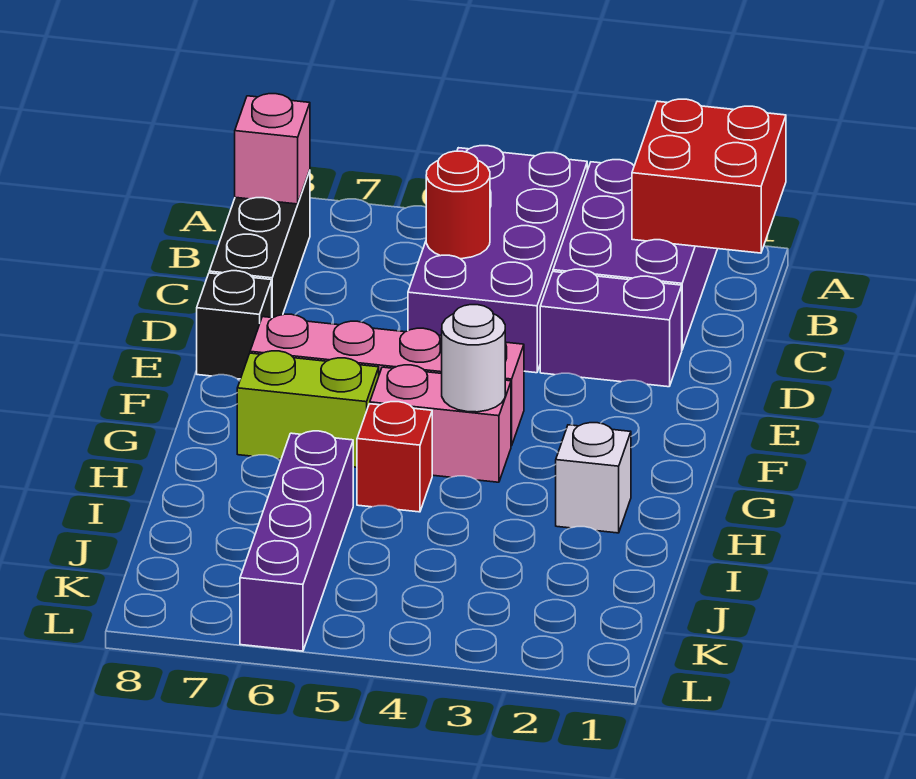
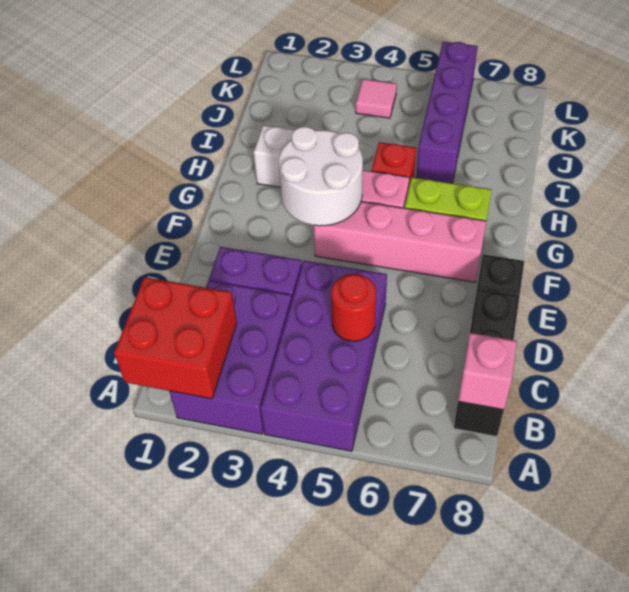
white 1x1 round brick [442,305,505,412] -> white 2x2 round brick [279,127,363,226]
none -> pink 1x1 tile [356,79,397,118]

